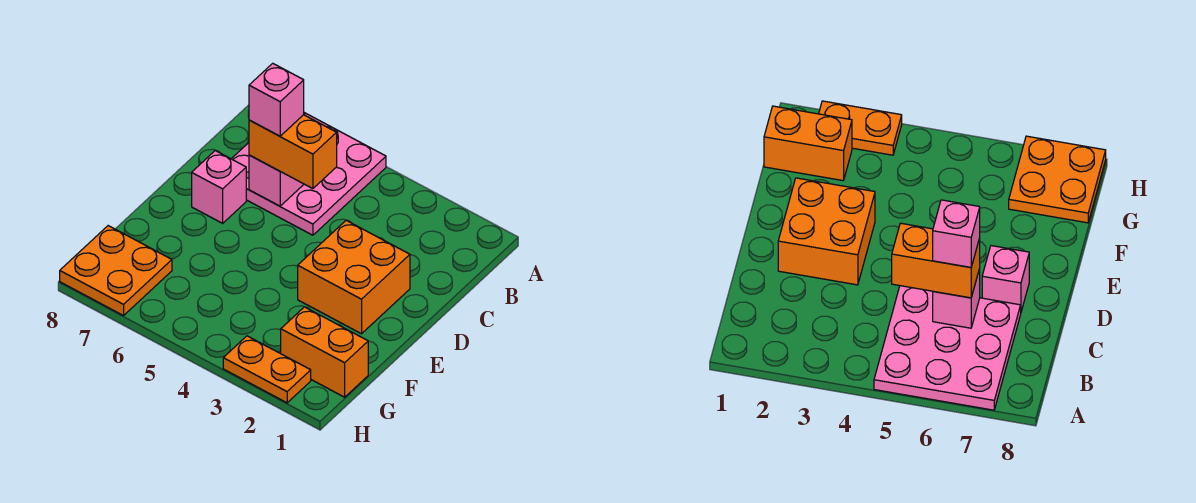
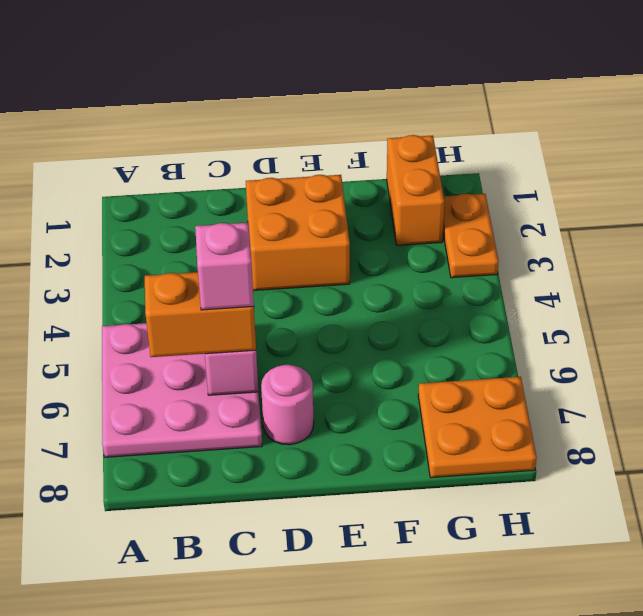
orange 1x2 brick [249,115,337,189] -> orange 1x2 brick turned to [145,272,256,357]
pink 1x1 brick [192,150,246,223] -> pink 1x1 round brick [261,365,314,445]

